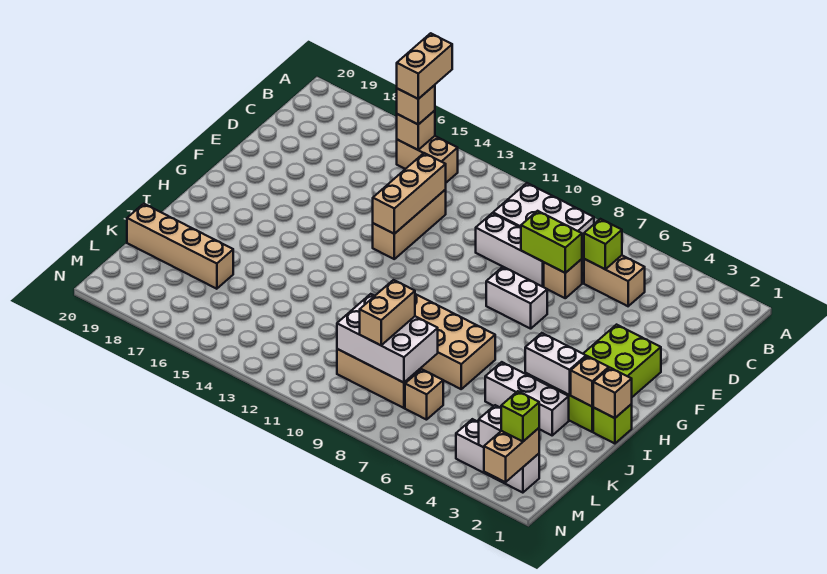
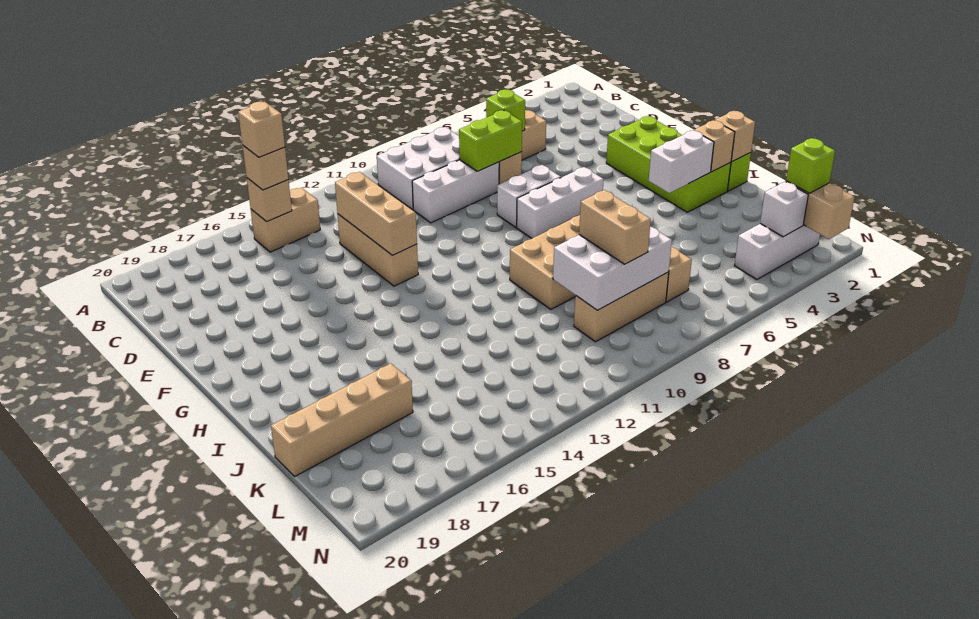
tan 1x2 brick [397,33,452,99] -> tan 1x1 brick [238,102,285,157]
white 1x3 brick [485,362,569,435] -> white 1x3 brick moved to [517,167,604,238]

